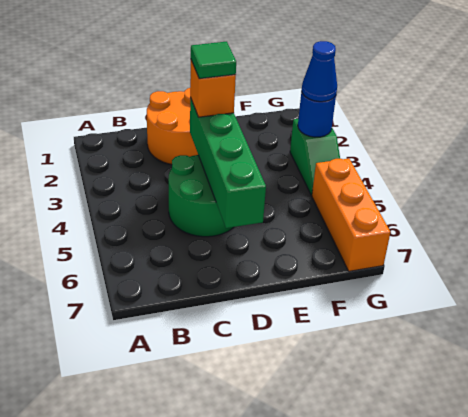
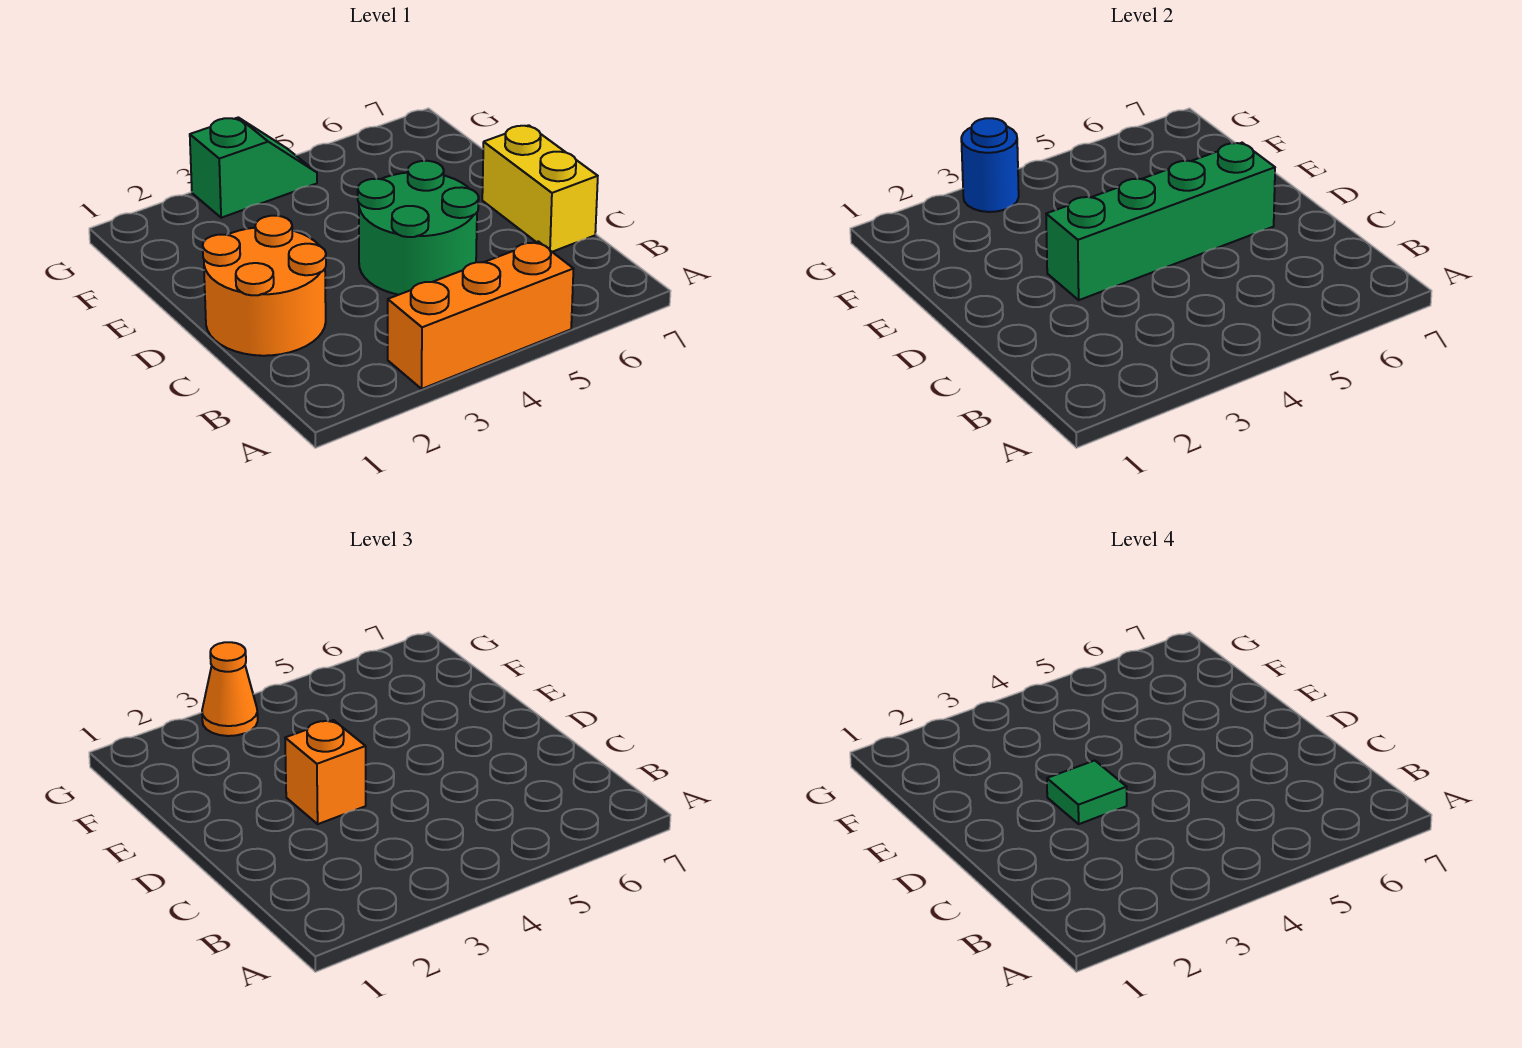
none -> yellow 1x2 brick [482,125,598,252]
blue 1x1 cone [302,41,337,102] -> orange 1x1 cone [202,642,258,736]
orange 1x3 brick [312,159,391,271] -> orange 1x3 brick moved to [388,241,573,389]

